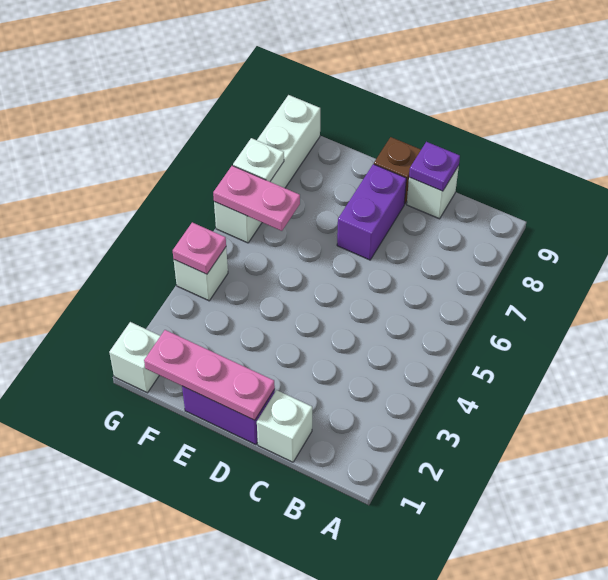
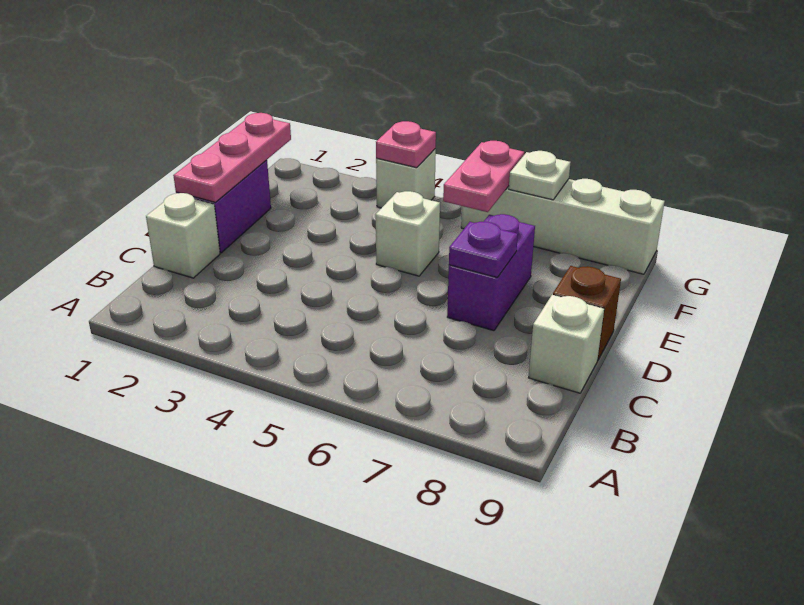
purple 1x1 plate [409,142,460,191] -> purple 1x1 plate moved to [449,222,518,278]
purple 1x2 brick [337,164,406,260] -> purple 1x2 brick turned to [447,214,535,331]
white 1x1 brick [109,322,160,393] -> white 1x1 brick moved to [376,191,440,276]

